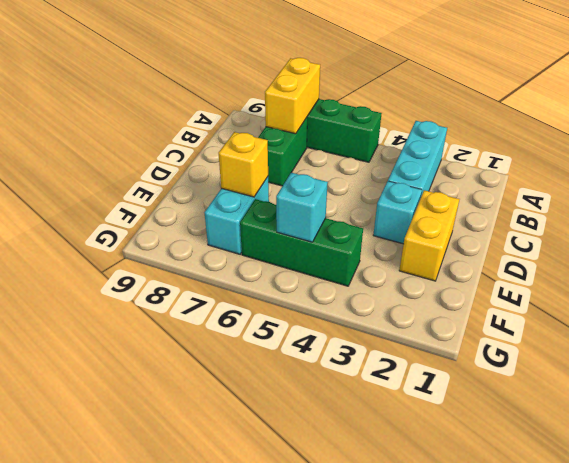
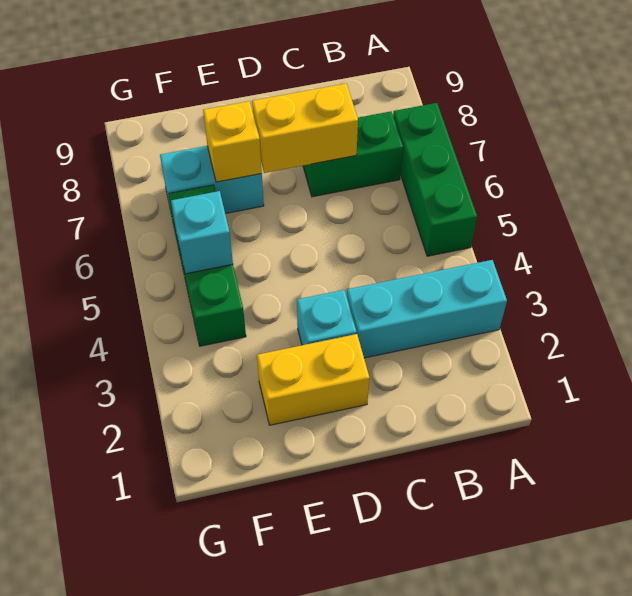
yellow 1x2 brick [265,58,320,134] -> yellow 1x2 brick moved to [252,83,358,173]

